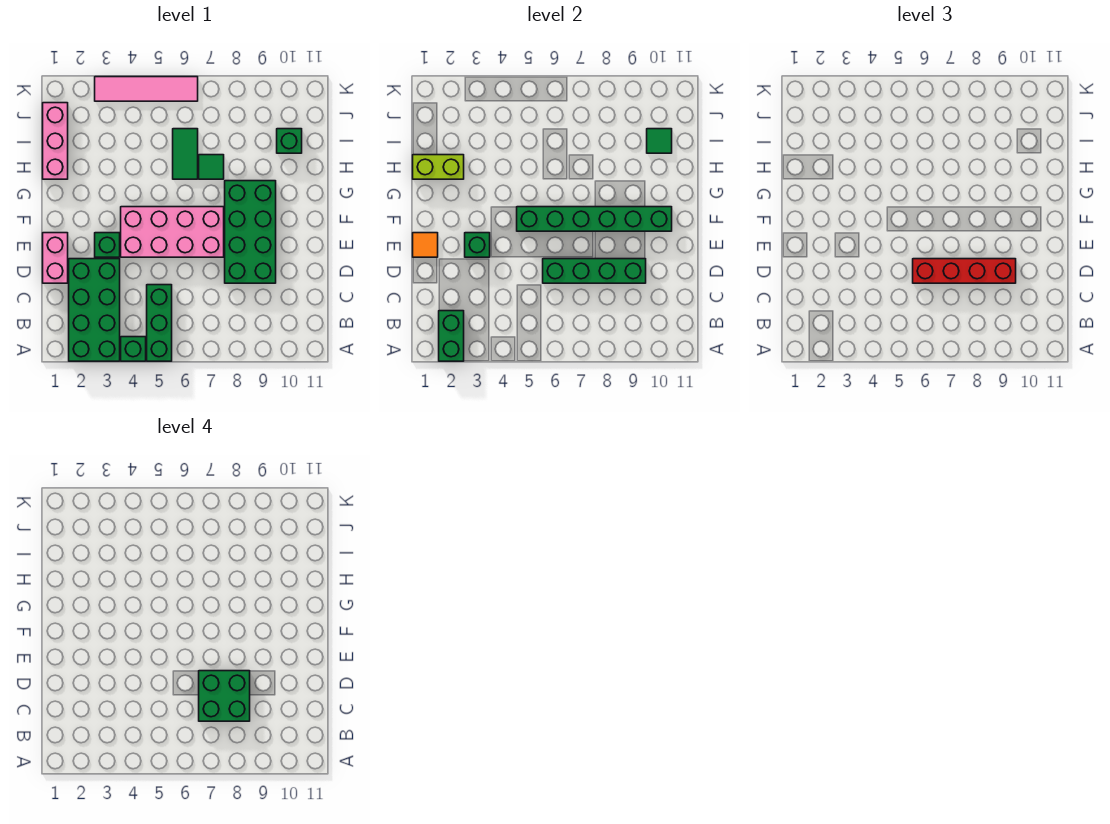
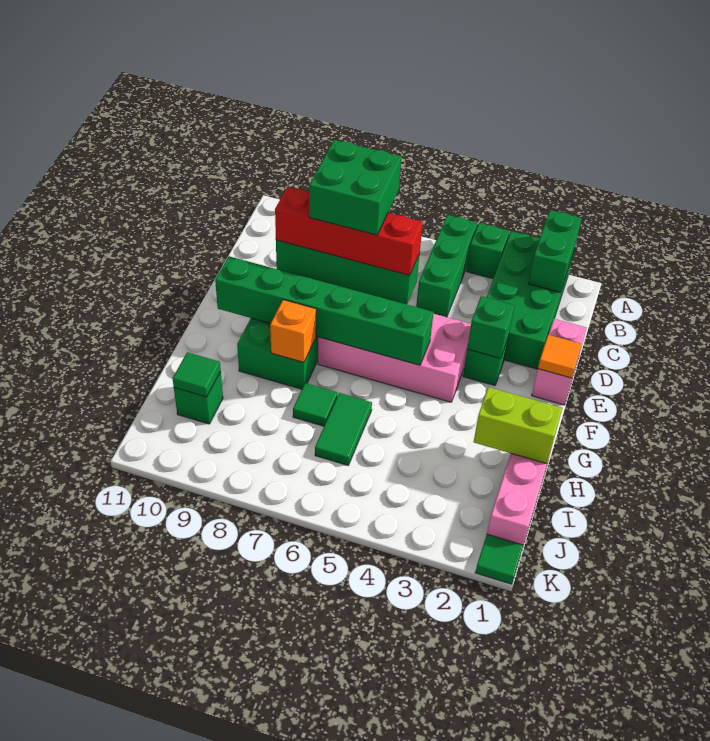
none -> orange 1x1 brick [270,300,316,362]
none -> green 1x1 tile [475,534,523,584]
pink 1x4 tile [95,77,198,101] -> none

